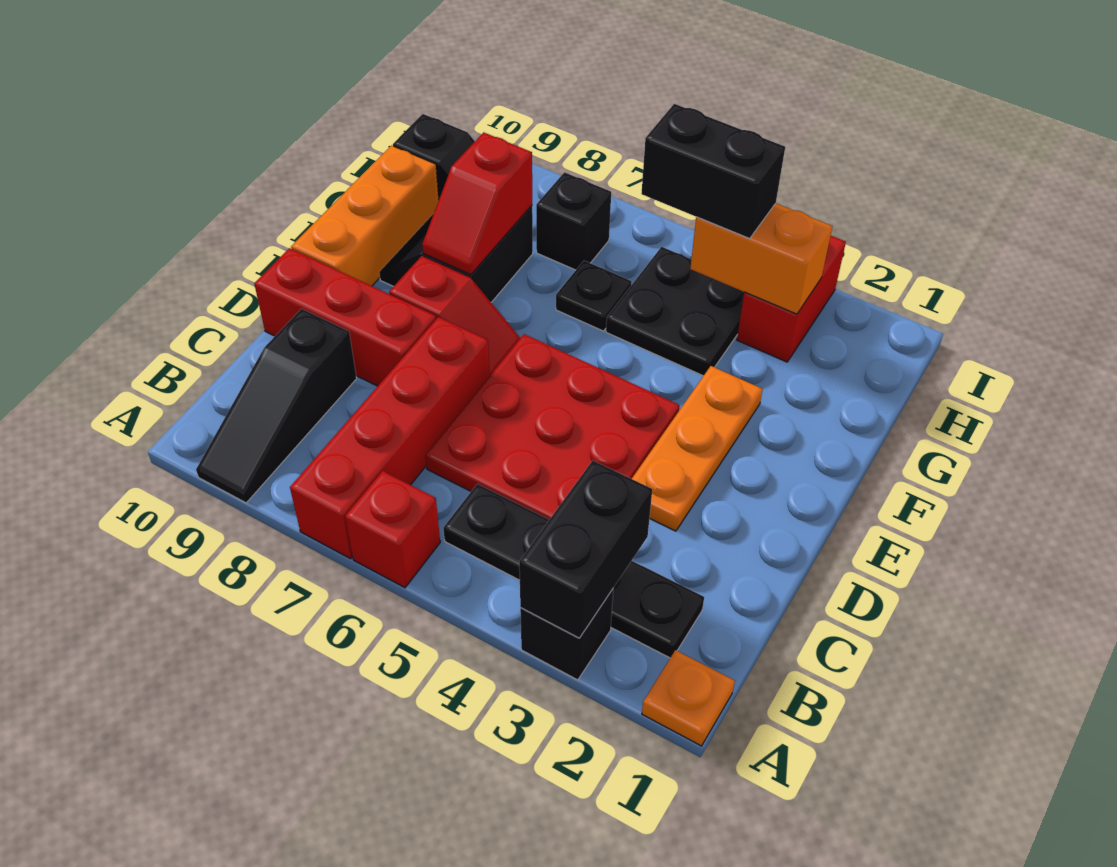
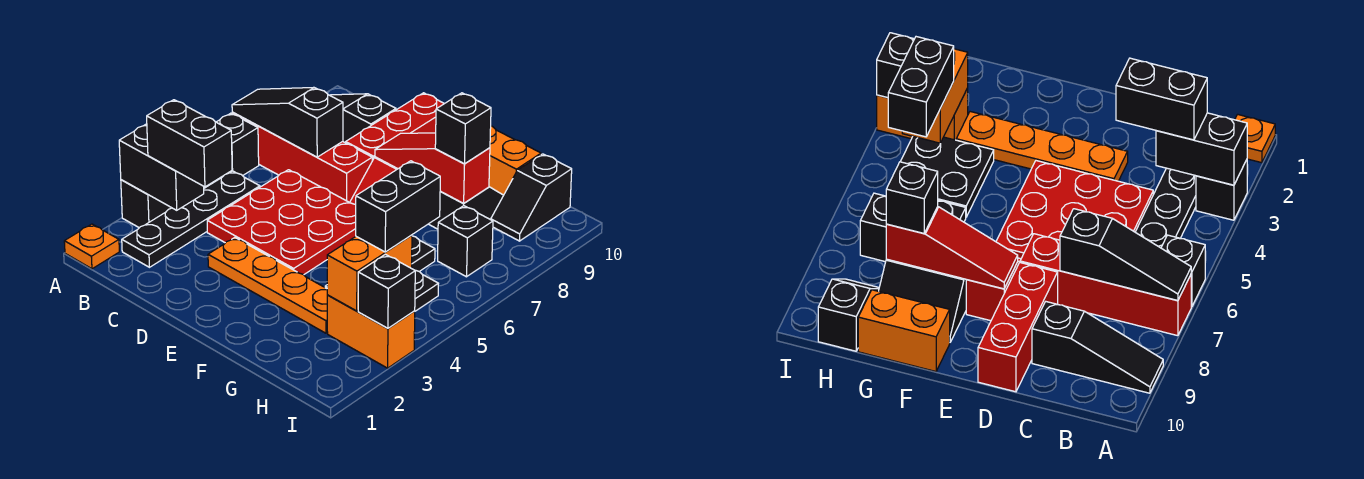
red 1x1 brick [345,471,440,588] -> black 1x1 brick [217,113,259,176]
none -> black 1x3 slope [232,87,343,157]
none -> black 1x2 brick [147,100,232,187]
orange 1x3 plate [632,366,763,531] -> orange 1x4 plate [208,238,328,333]
orange 1x3 brick [291,145,439,286] -> orange 1x2 brick [489,126,541,195]
red 1x2 slope [422,132,532,275] -> red 1x3 slope [375,133,490,203]
none -> black 1x1 brick [435,93,491,164]
red 1x2 brick [737,236,846,362] -> orange 1x2 brick [327,295,415,368]
none -> black 1x1 brick [358,254,415,328]

